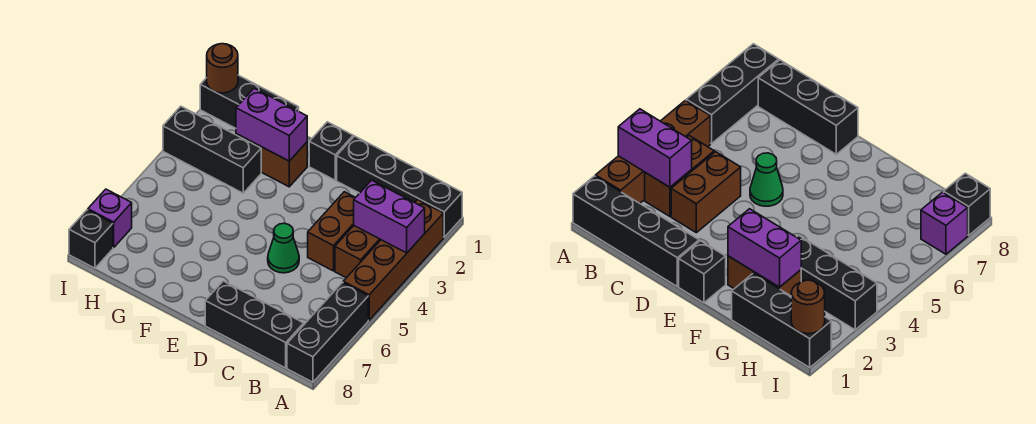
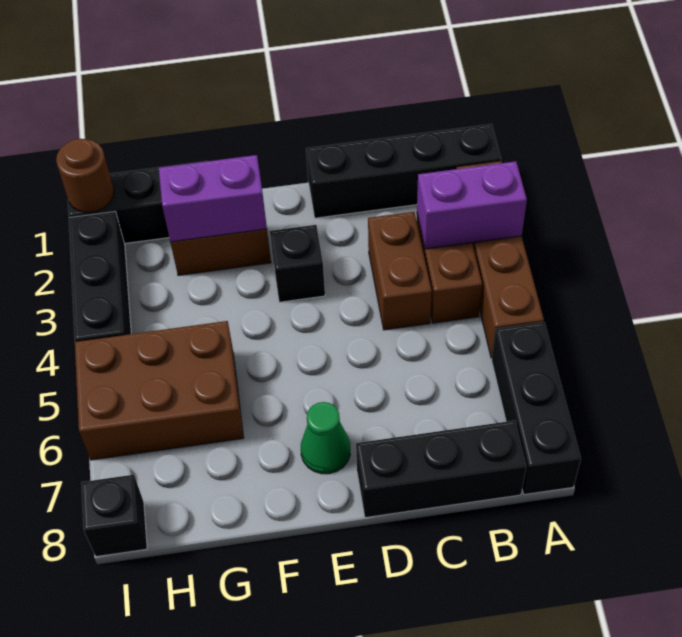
green 1x1 cone [268,223,299,273] -> green 1x1 cone moved to [301,402,350,474]
black 1x1 brick [309,122,353,180] -> black 1x1 brick moved to [270,225,325,302]
black 1x3 brick [163,106,261,193] -> black 1x3 brick turned to [69,212,131,342]
none -> brown 2x3 brick [75,321,244,460]
purple 1x1 brick [88,189,132,247] -> none

